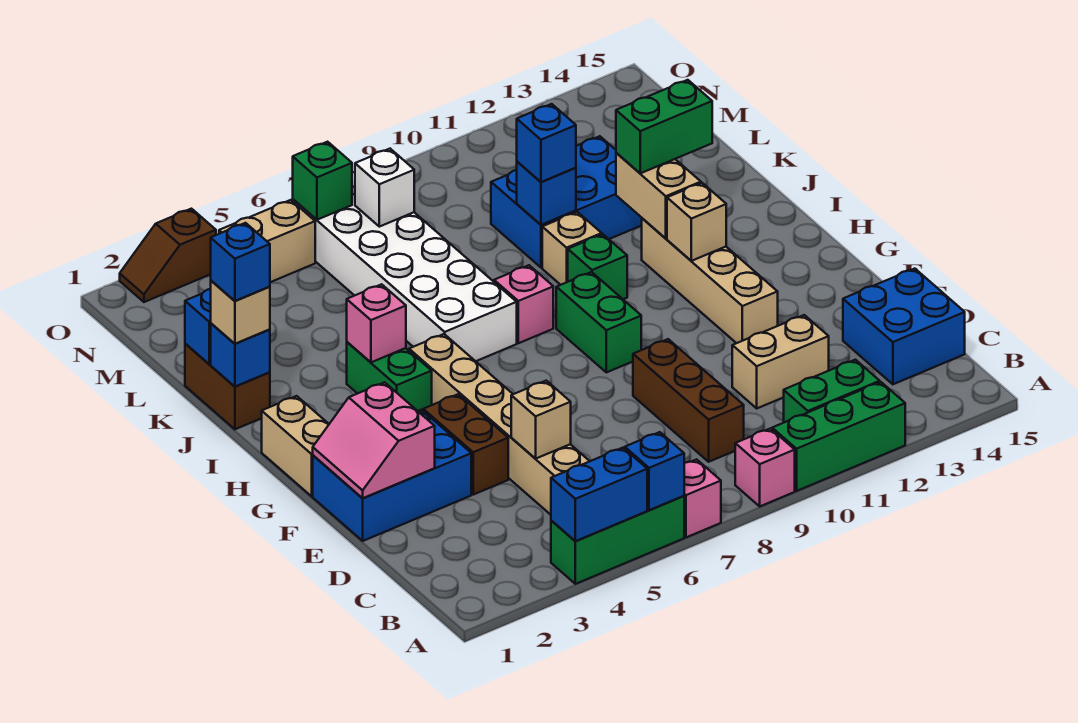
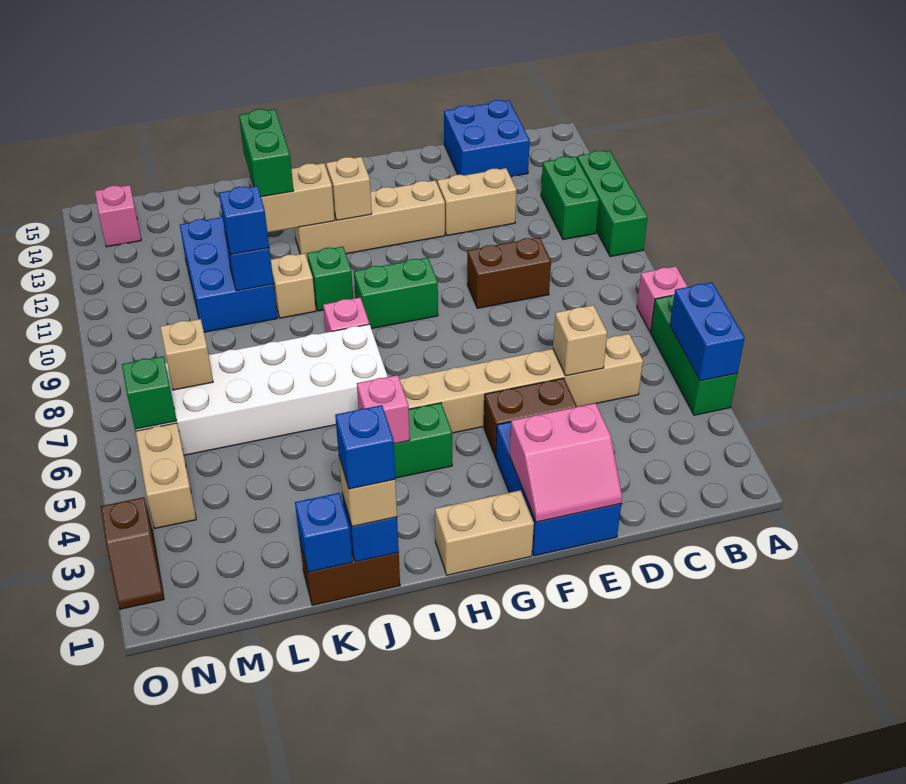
blue 1x1 brick [625,432,684,510] -> none
pink 1x1 brick [735,428,795,506] -> pink 1x1 brick moved to [95,185,141,247]
brown 1x3 brick [633,339,744,462] -> brown 1x2 brick [467,237,551,308]
tan 1x2 brick [732,315,829,408] -> tan 1x2 brick turned to [437,168,517,236]
white 1x1 brick [355,149,414,227] -> tan 1x1 brick [160,319,213,390]

